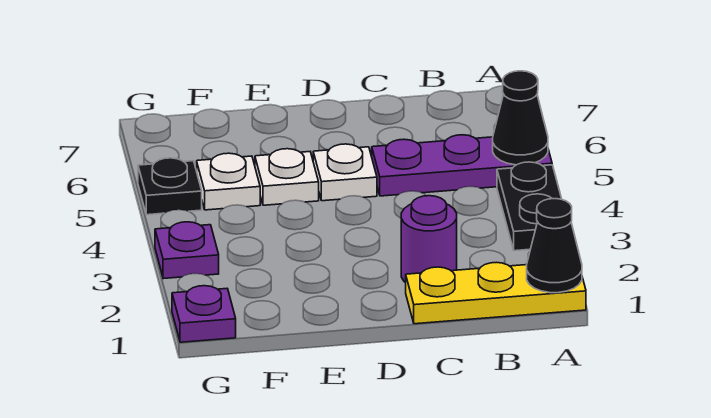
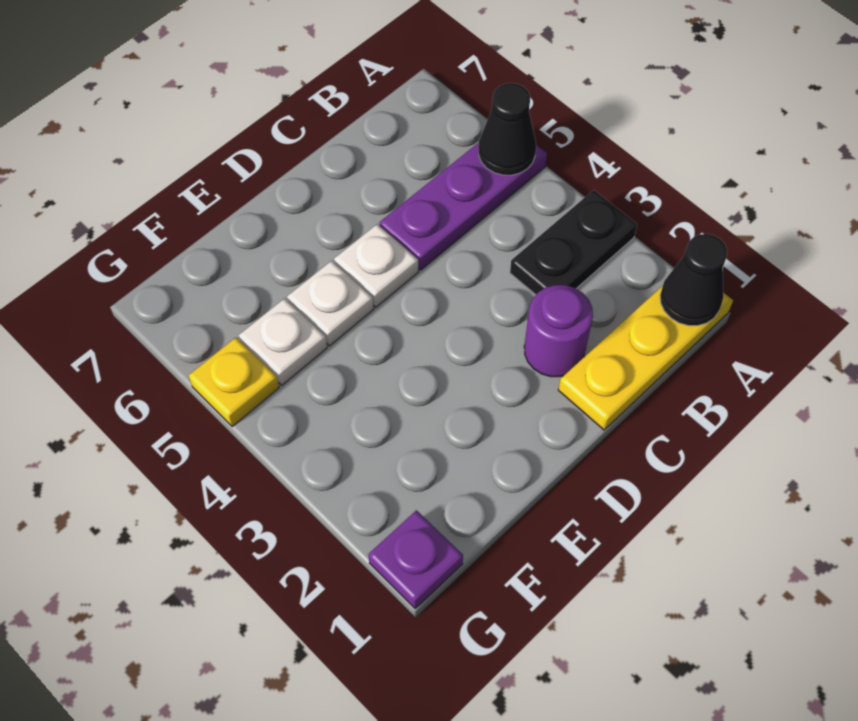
black 1x2 plate [497,162,562,251] -> black 1x2 plate turned to [510,190,637,295]
purple 1x1 plate [155,222,219,279] -> none
black 1x1 plate [138,158,202,215] -> yellow 1x1 plate [188,338,279,427]

